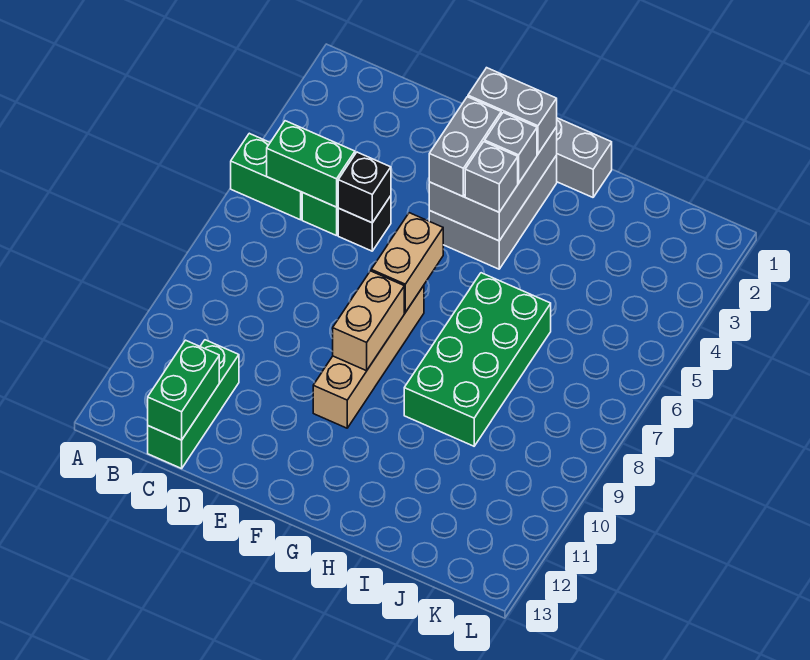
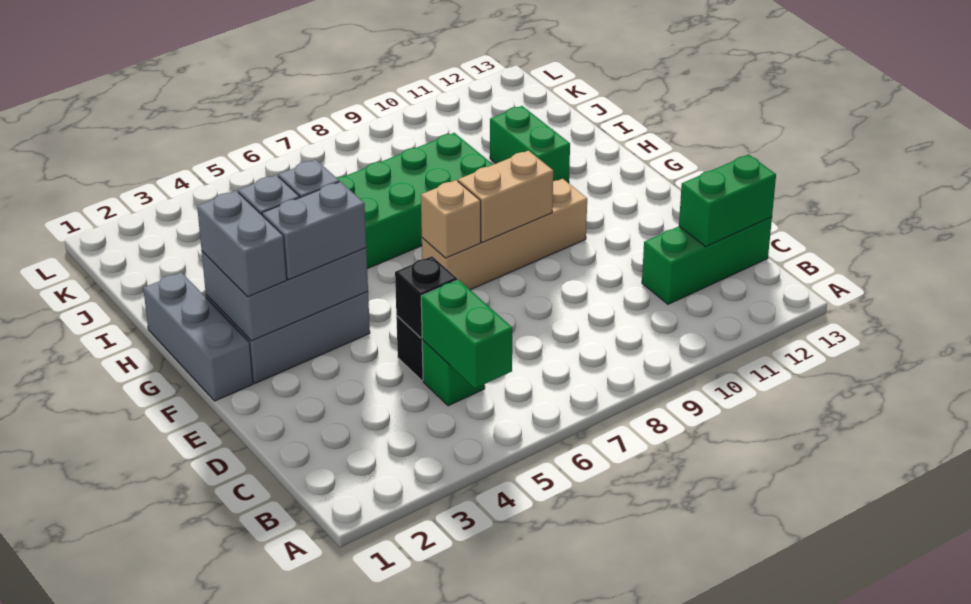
green 1x2 brick [231,133,303,220] -> green 1x2 brick moved to [490,106,570,183]
tan 1x2 brick [371,213,443,312] -> tan 1x1 brick [421,180,481,258]

